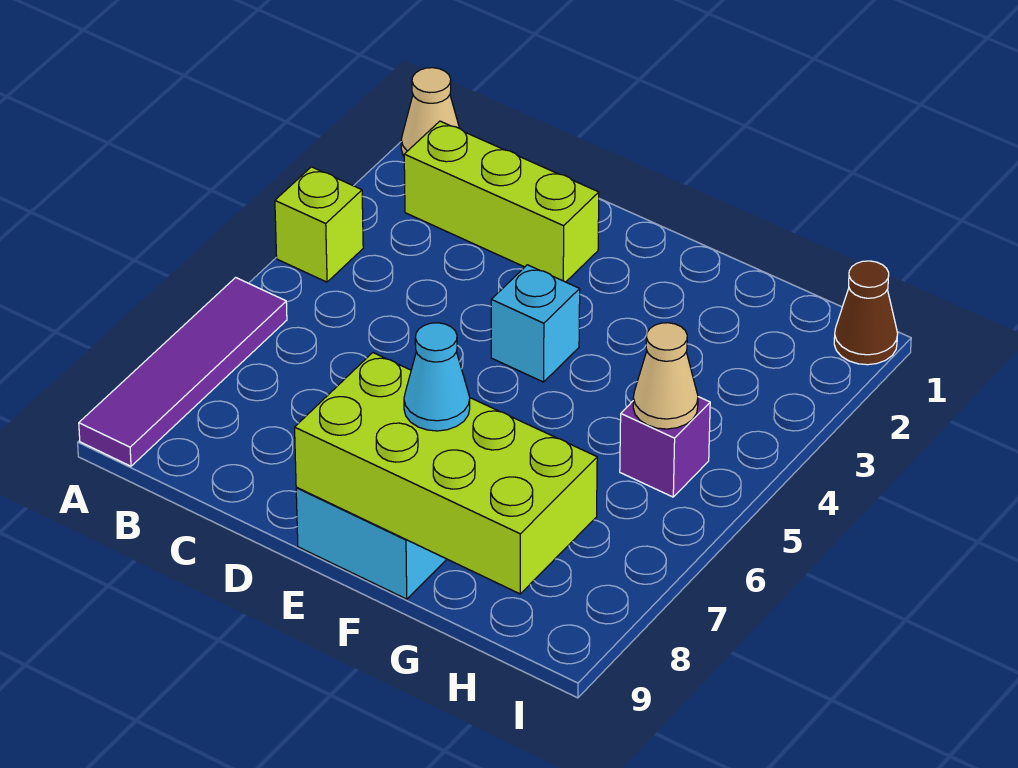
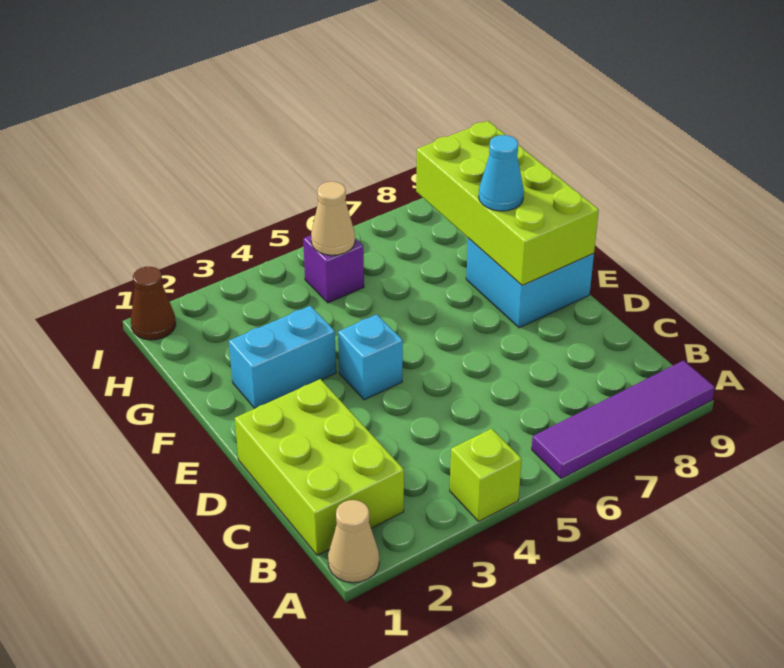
lime 1x3 brick [404,121,599,282] -> lime 2x3 brick [235,379,404,555]
none -> cyan 1x2 brick [229,306,336,408]

